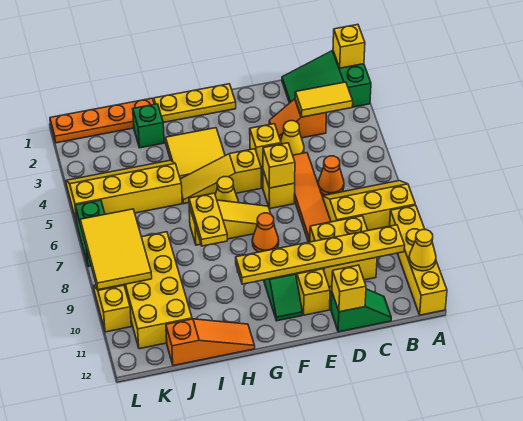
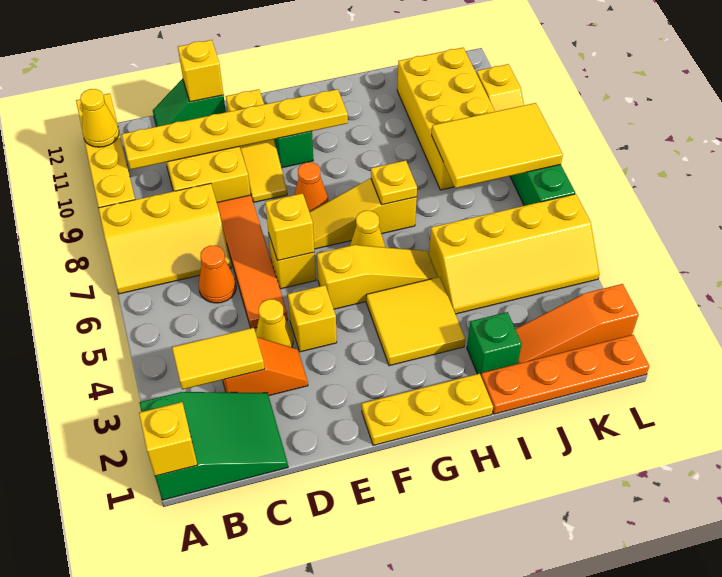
yellow 1x2 plate [189,193,227,246] -> yellow 1x1 plate [371,160,417,205]
orange 1x3 slope [166,319,255,366] -> orange 1x3 slope moved to [515,284,639,364]
yellow 2x3 tile [80,209,152,290] -> yellow 2x3 tile turned to [432,103,563,188]

